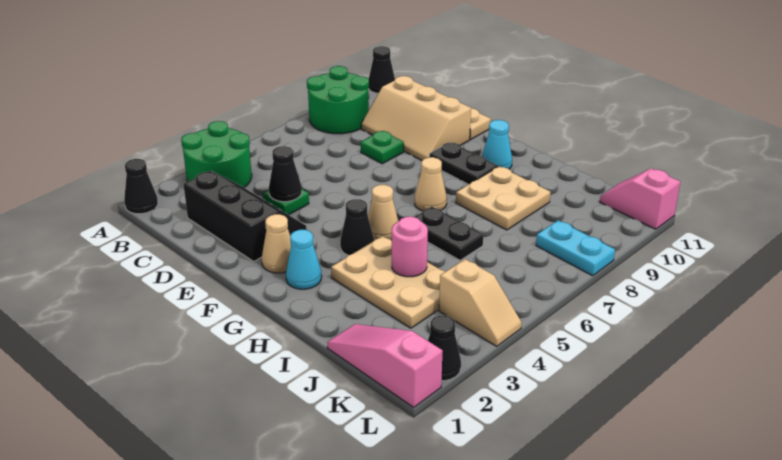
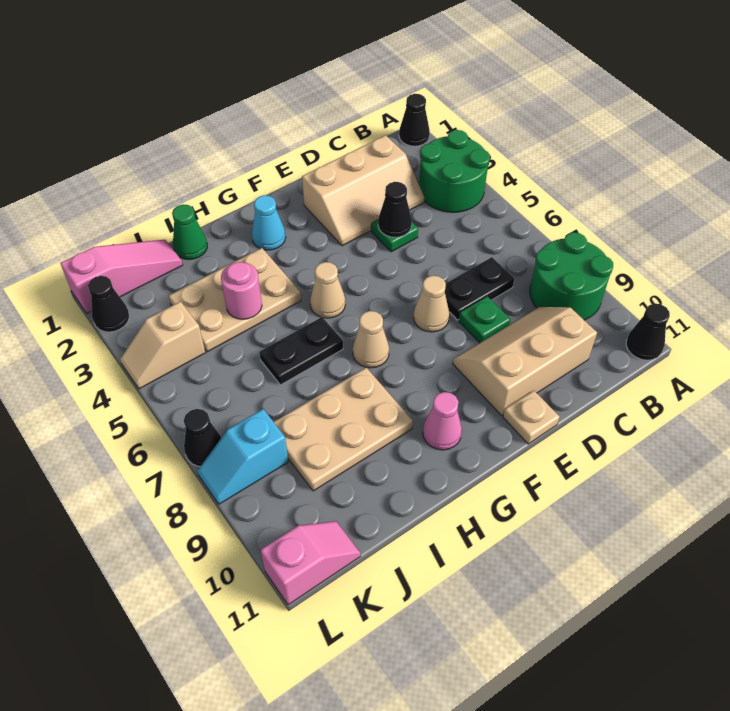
black 2x3 slope [183,171,307,261] -> tan 2x3 slope [302,135,424,246]
tan 1x1 cone [262,214,291,273] -> tan 1x1 cone moved to [414,276,449,332]
black 1x2 plate [429,142,498,185] -> black 1x2 plate moved to [445,257,514,320]
black 1x1 cone [340,199,374,255] -> black 1x1 cone moved to [184,409,222,466]
cyan 1x1 cone [482,120,512,169] -> pink 1x1 cone [423,392,462,450]
tan 2x2 plate [456,166,550,230] -> tan 2x3 plate [274,368,413,491]
none -> green 1x1 cone [172,204,207,259]
cyan 1x2 plate [536,220,615,276] -> cyan 1x2 slope [197,409,288,504]

